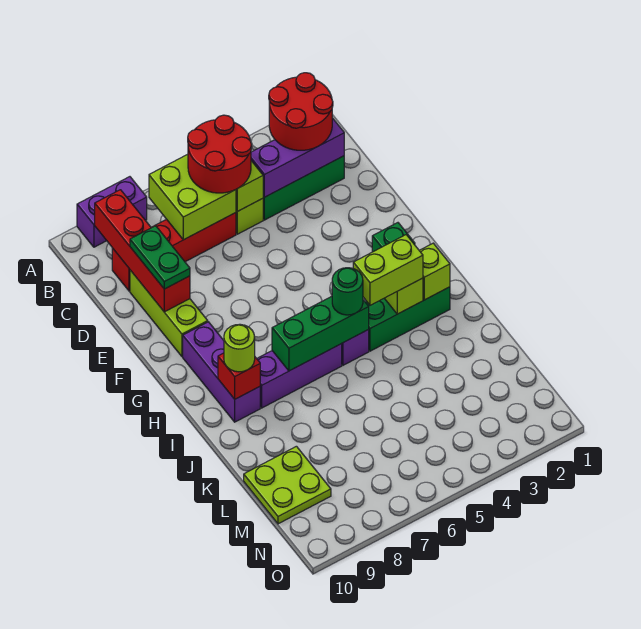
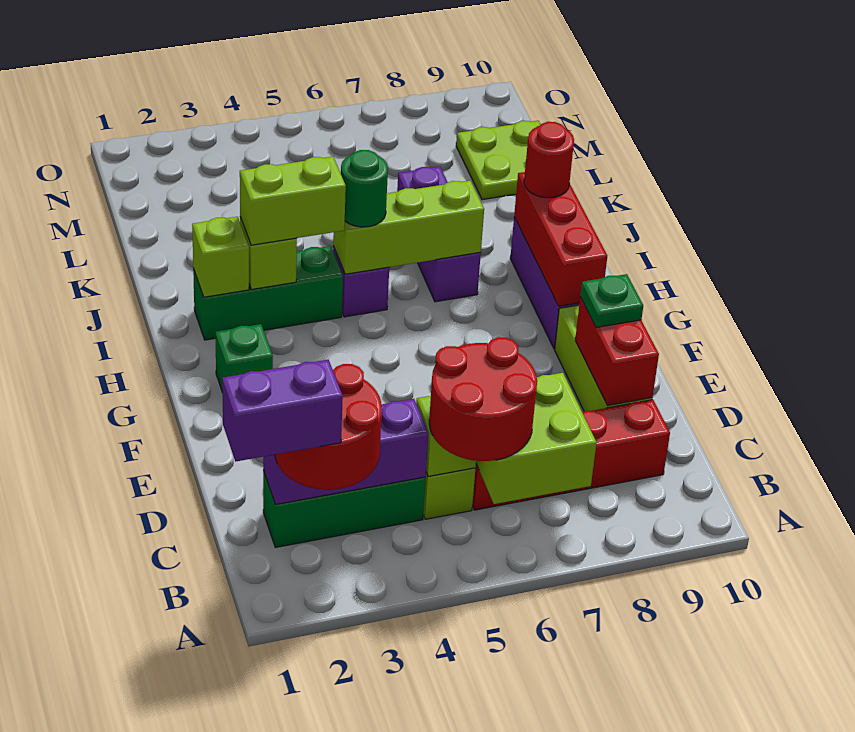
purple 1x2 brick [77,177,147,247] -> purple 1x2 brick moved to [222,360,343,461]
red 1x4 brick [95,190,190,312] -> red 1x2 brick [575,297,659,406]
green 1x2 plate [130,226,190,289] -> green 1x1 plate [580,274,643,328]
green 1x3 brick [272,296,369,371] -> lime 1x3 brick [333,181,484,274]
purple 1x3 brick [257,344,342,408] -> purple 1x3 brick turned to [397,166,481,302]
red 1x1 brick [218,353,260,399] -> red 1x3 brick [514,172,607,306]
lime 1x1 round brick [224,324,255,372] -> red 1x1 round brick [524,122,574,198]

